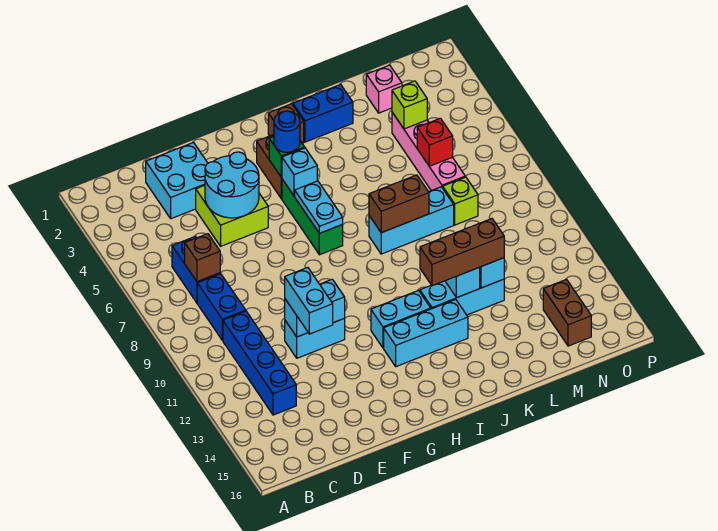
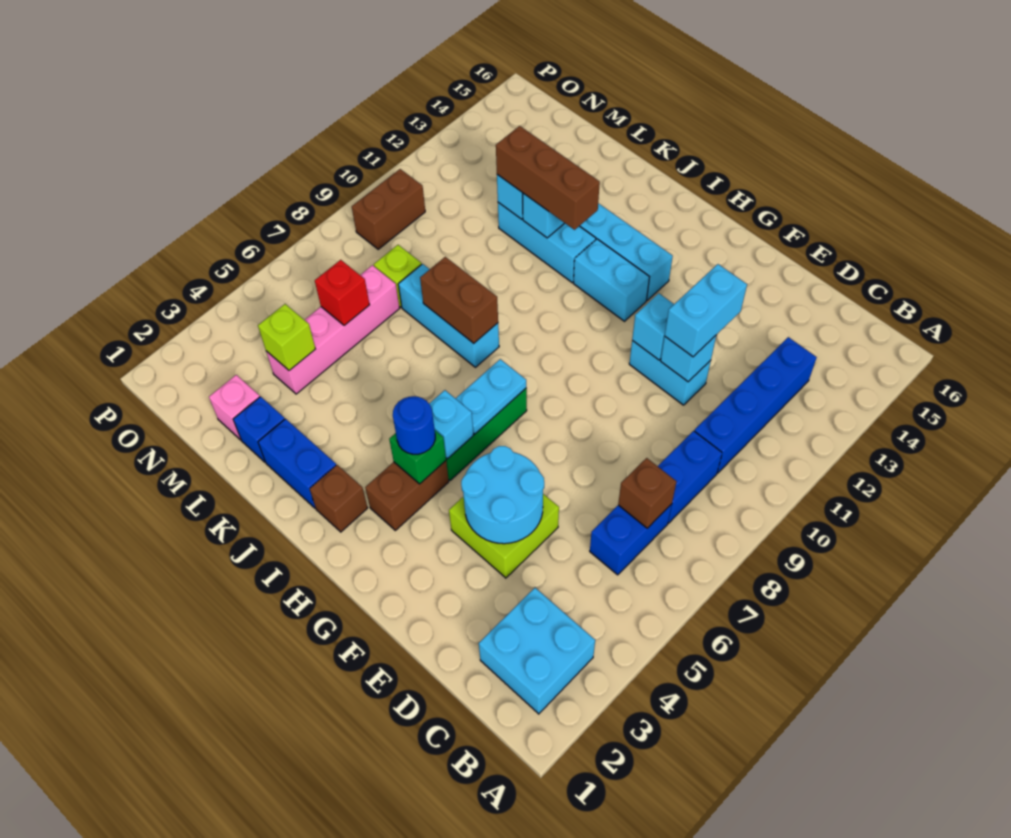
cyan 2x2 brick [146,143,208,219] -> cyan 2x2 brick moved to [479,588,595,714]
none -> blue 1x1 brick [233,397,285,462]
brown 1x2 brick [543,279,591,346] -> brown 1x2 brick moved to [352,169,425,249]

